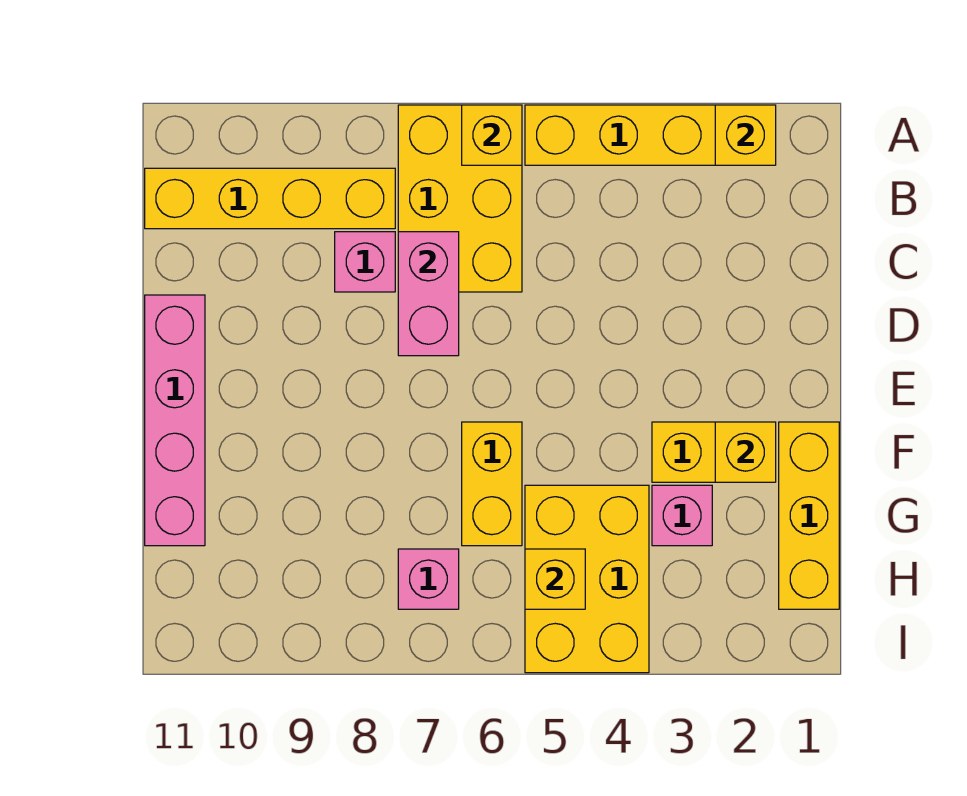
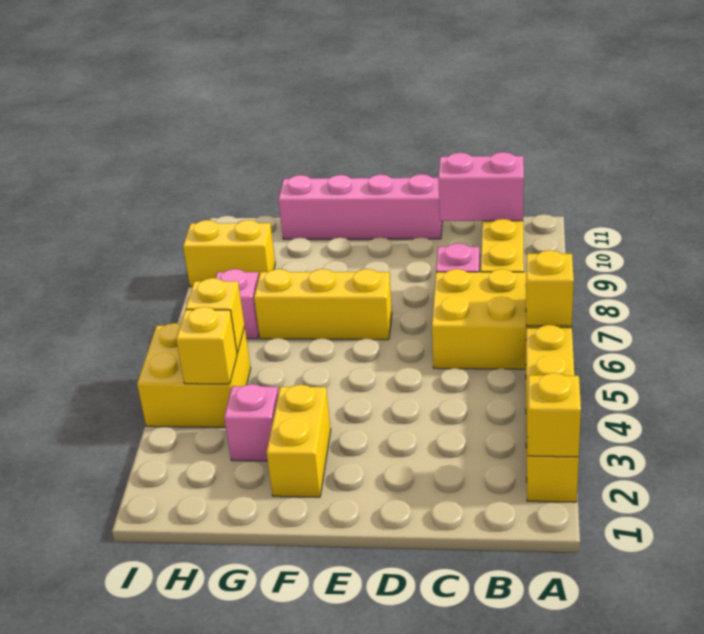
pink 1x2 brick [398,232,459,356] -> pink 1x2 brick moved to [438,152,524,221]
yellow 1x3 brick [779,422,839,609] -> yellow 1x3 brick moved to [254,269,392,340]
yellow 1x1 brick [715,422,776,482] -> yellow 1x1 brick moved to [176,307,237,384]
yellow 1x2 brick [462,422,522,546] -> yellow 1x2 brick moved to [183,220,275,287]
yellow 2x3 brick [525,485,649,673] -> yellow 2x2 brick [137,323,251,427]

